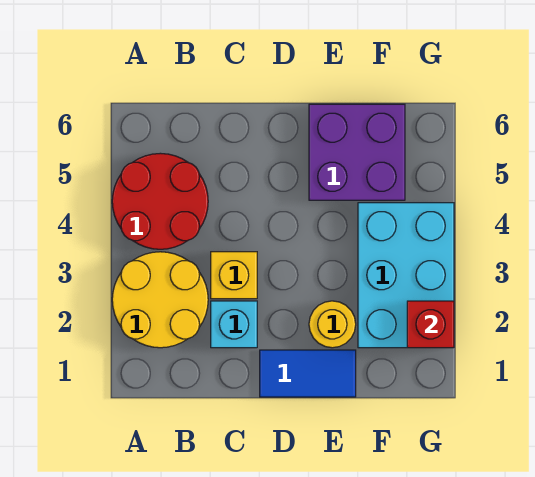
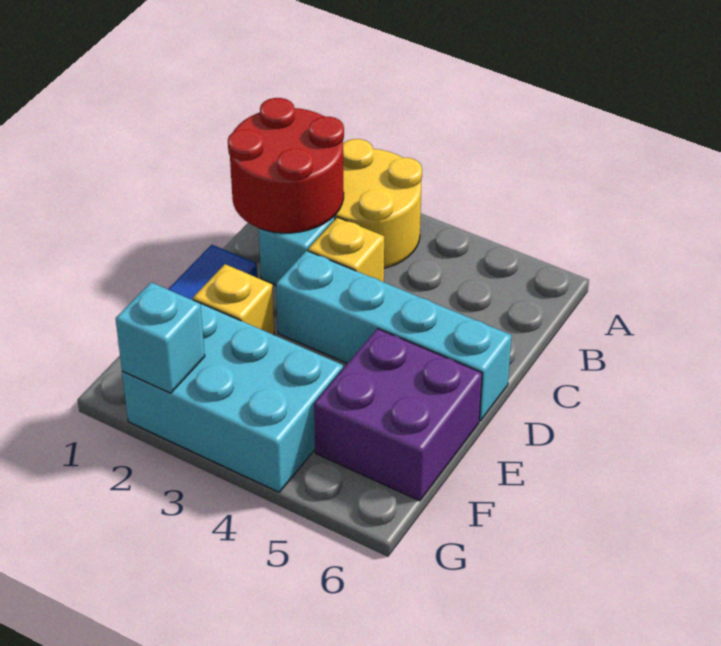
red 2x2 round brick [112,153,208,249] -> red 2x2 round brick moved to [228,98,344,233]
none -> cyan 1x4 brick [276,251,512,421]
yellow 1x1 round brick [309,301,356,348] -> yellow 1x1 brick [193,264,274,335]
red 1x1 brick [407,301,454,348] -> cyan 1x1 brick [116,282,205,393]

